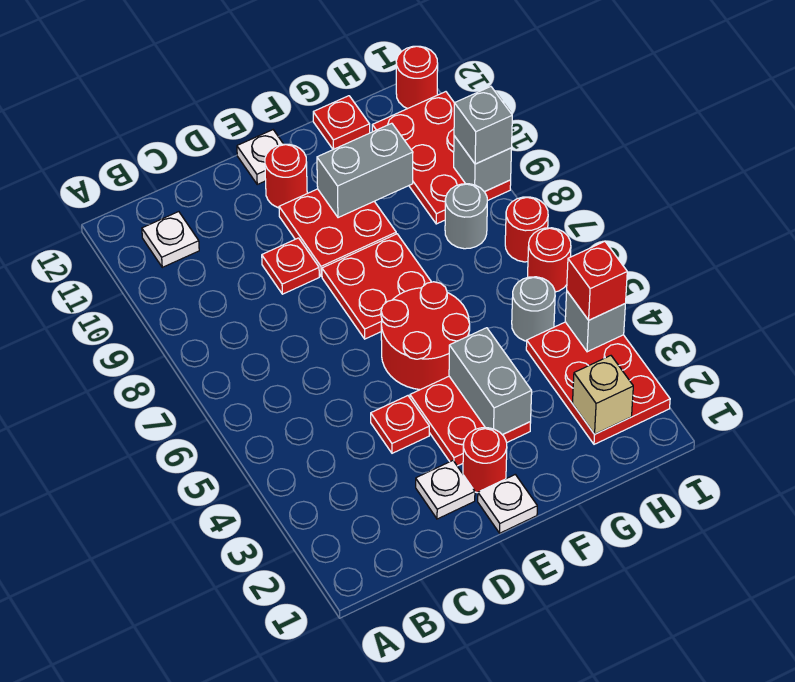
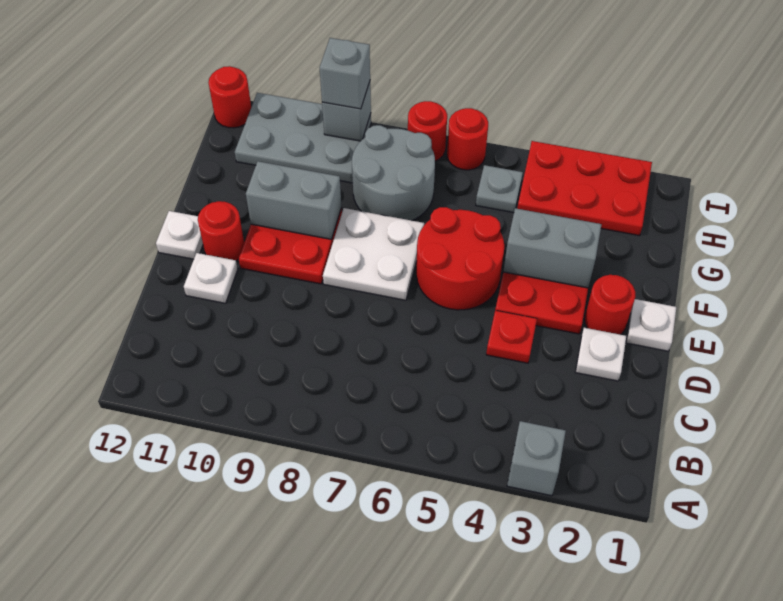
white 1x1 plate [142,212,199,267] -> white 1x1 plate moved to [184,253,238,303]
red 1x1 plate [262,238,319,294] -> none
red 2x2 plate [322,234,431,339] -> white 2x2 plate [323,208,424,300]
grey 1x2 brick [317,123,413,218] -> grey 1x2 brick turned to [246,161,342,240]
red 1x1 plate [313,96,370,149] -> none
tan 1x1 brick [572,356,633,434] -> none
grey 1x1 round brick [512,277,555,341] -> grey 1x1 plate [476,165,523,213]
grey 1x1 round brick [445,184,487,249] -> grey 2x2 round brick [352,125,435,221]
red 2x3 plate [372,92,511,224] -> grey 2x3 plate [235,93,371,183]
grey 1x1 brick [565,291,625,352] -> grey 1x1 brick moved to [507,421,566,496]
red 1x1 brick [567,242,627,320] -> none

